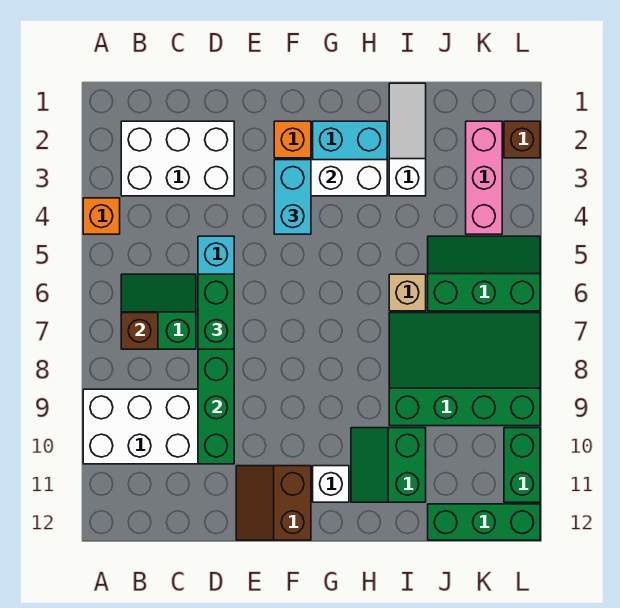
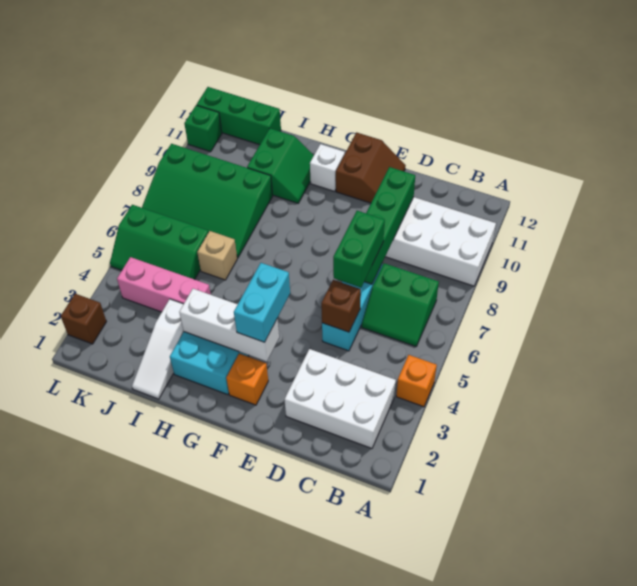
brown 1x1 brick [121,313,158,349] -> brown 1x1 brick moved to [321,280,361,332]
pink 1x3 brick [466,121,502,234] -> pink 1x3 brick turned to [117,257,211,312]
green 1x2 brick [504,428,540,502] -> green 1x1 brick [184,105,222,152]

